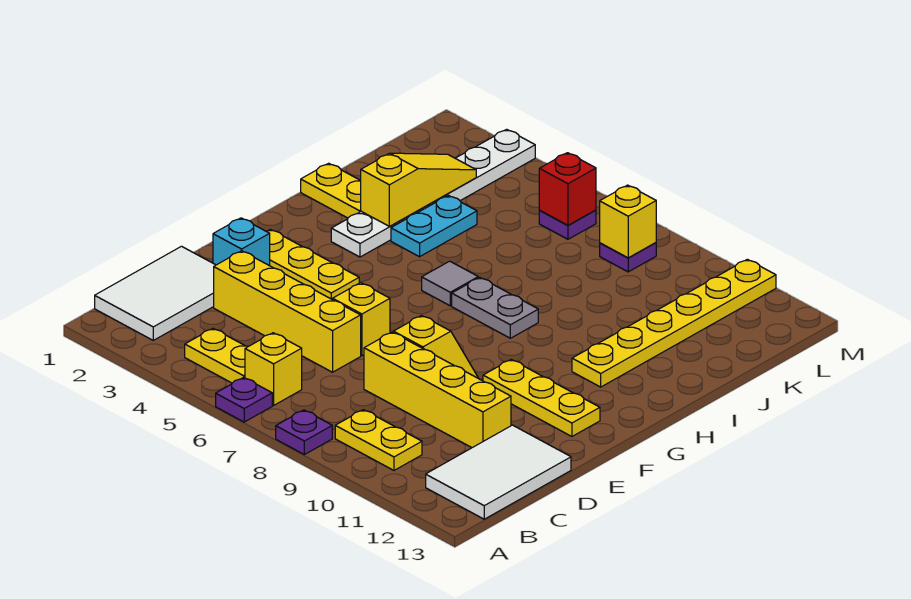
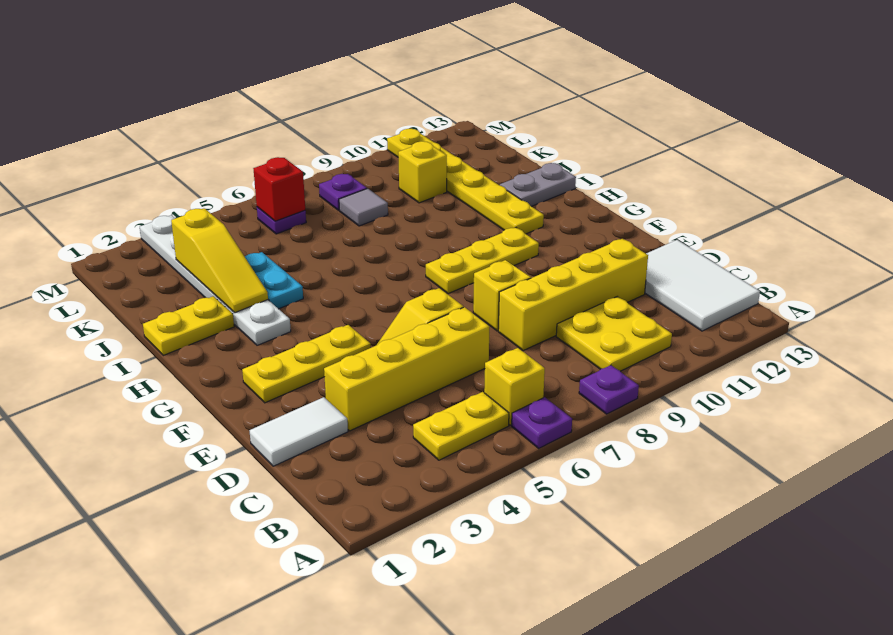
white 2x3 tile [95,246,215,340] -> white 1x2 tile [249,397,348,466]
yellow 1x2 plate [335,410,422,470] -> yellow 2x2 plate [556,296,672,371]
cyan 1x1 brick [213,218,270,266] -> none
yellow 1x3 plate [483,360,600,437] -> yellow 1x3 plate moved to [426,227,539,294]
grey 1x1 tile [422,261,478,306] -> grey 1x1 tile moved to [339,189,388,226]
grey 1x2 plate [452,277,538,338] -> grey 1x2 plate moved to [500,163,576,206]
yellow 1x3 slope [361,153,476,226] -> yellow 1x3 slope turned to [171,208,268,313]
yellow 1x1 brick [600,185,656,258] -> yellow 1x1 brick moved to [398,141,447,203]

